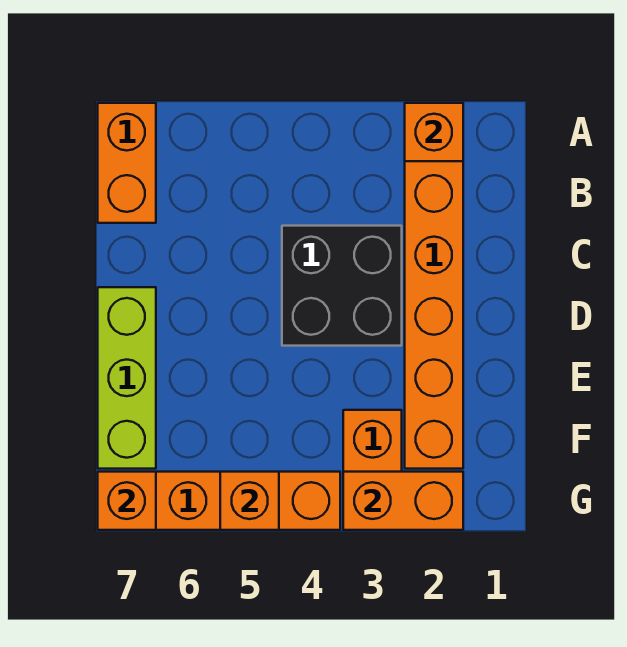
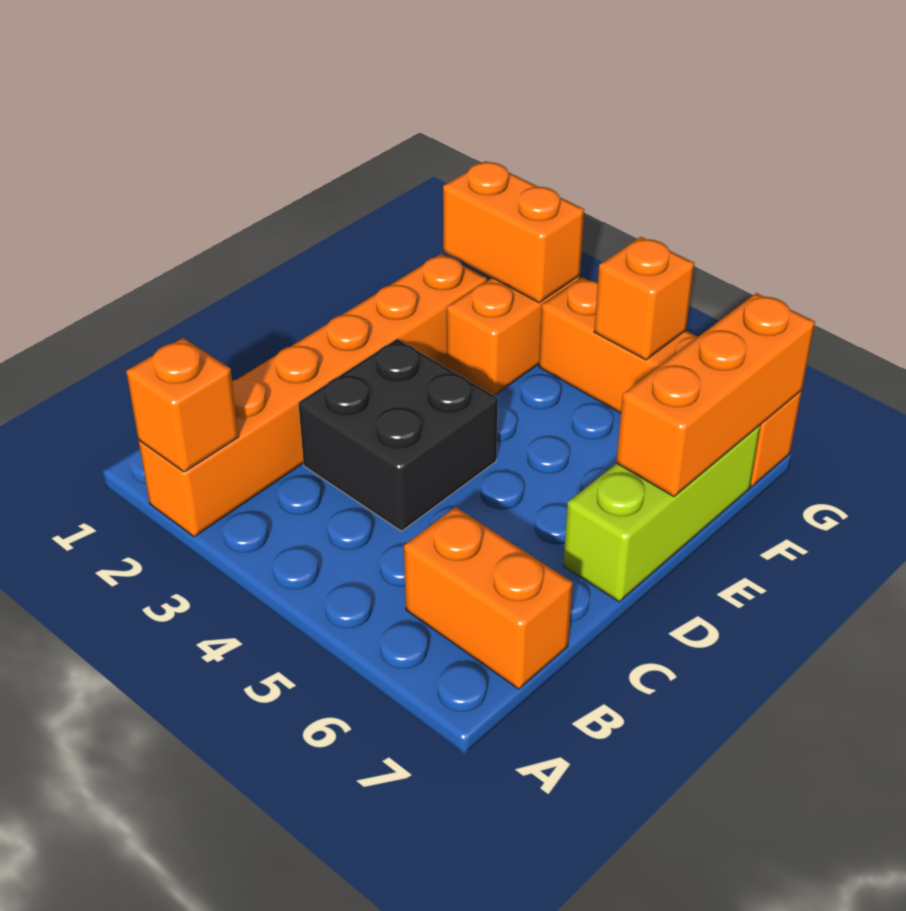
orange 1x2 brick [98,103,156,223] -> orange 1x2 brick turned to [404,507,573,689]
orange 1x1 brick [98,472,156,530] -> orange 1x3 brick [616,293,815,496]

